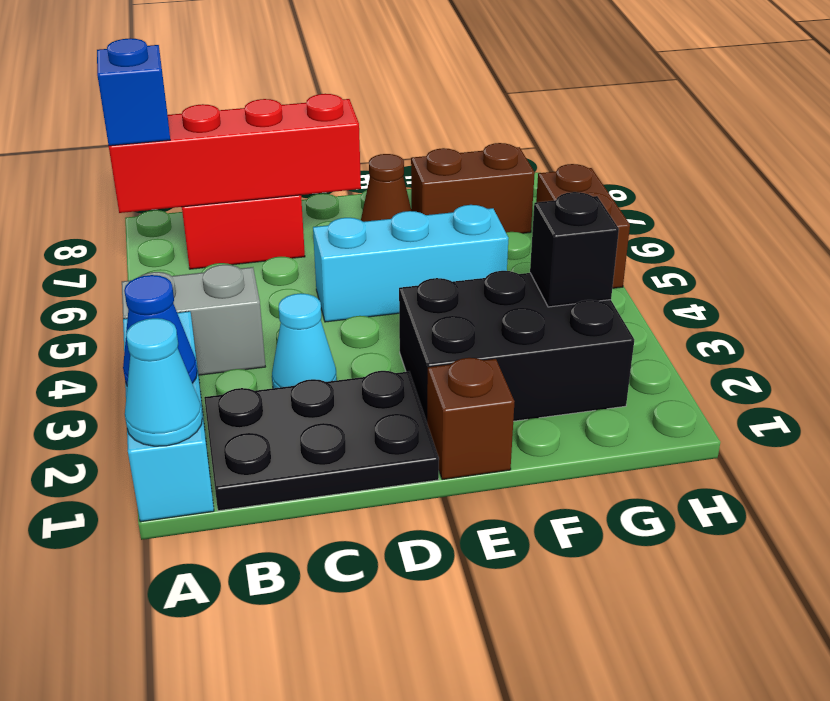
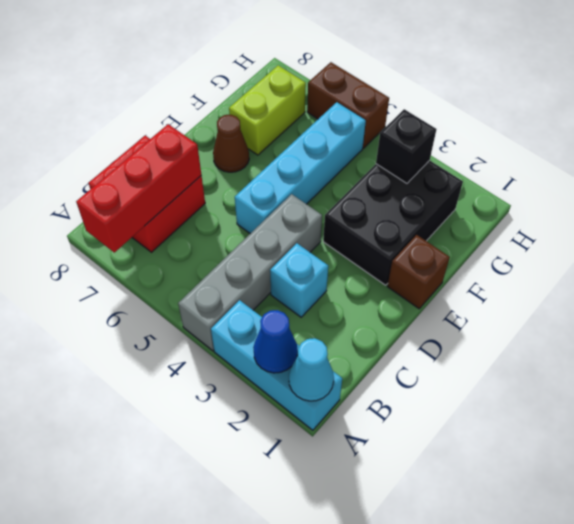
grey 1x2 brick [122,265,265,375] -> grey 1x4 brick [178,194,322,351]
red 1x4 brick [109,94,361,213] -> red 1x3 brick [76,124,201,253]
blue 1x1 brick [97,39,170,146] -> none
black 2x3 plate [204,371,439,511] -> none
cyan 1x1 cone [272,293,337,388] -> cyan 1x1 brick [270,243,328,317]
cyan 1x3 brick [313,205,509,322] -> cyan 1x4 brick [235,102,366,234]
brown 1x2 brick [411,143,535,233] -> lime 1x2 brick [229,65,306,155]

